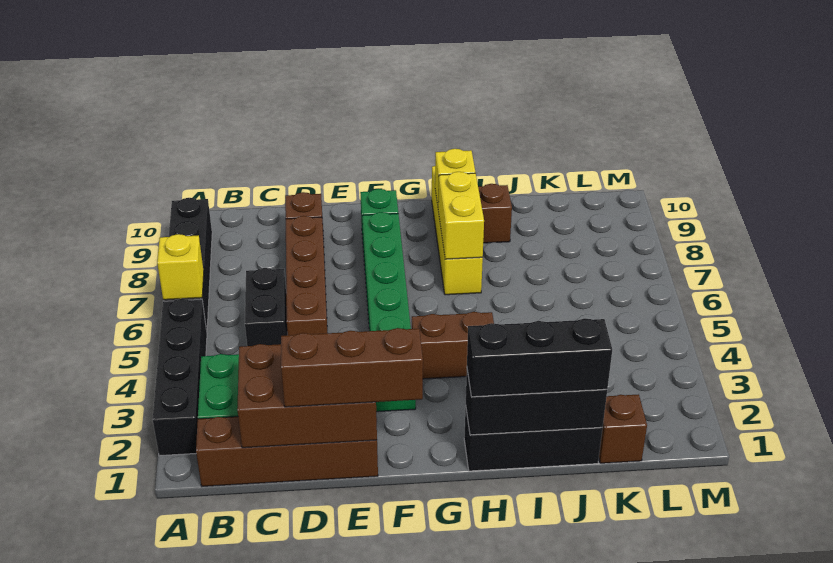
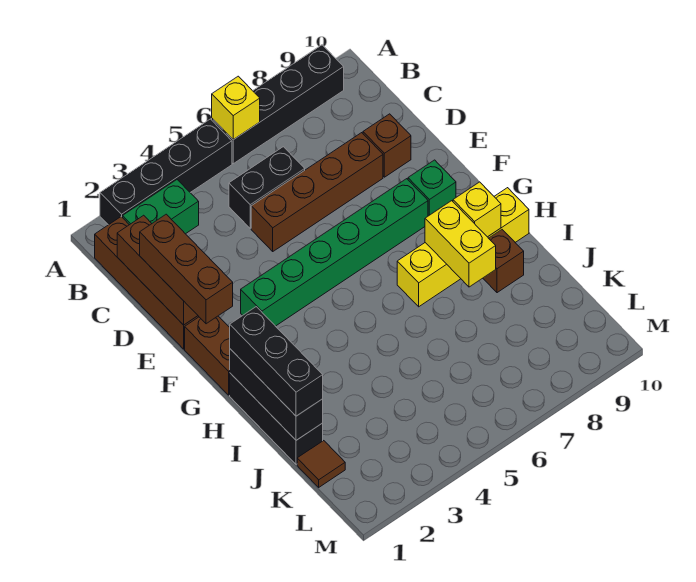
brown 2x3 brick [237,344,377,448] -> brown 1x3 brick [117,215,198,325]
brown 1x2 brick [412,312,494,379] -> brown 1x2 brick moved to [185,316,230,395]
yellow 1x2 brick [438,172,484,259] -> yellow 1x2 brick turned to [425,201,496,287]
brown 1x1 brick [599,394,647,463] -> brown 1x1 tile [297,441,345,487]

